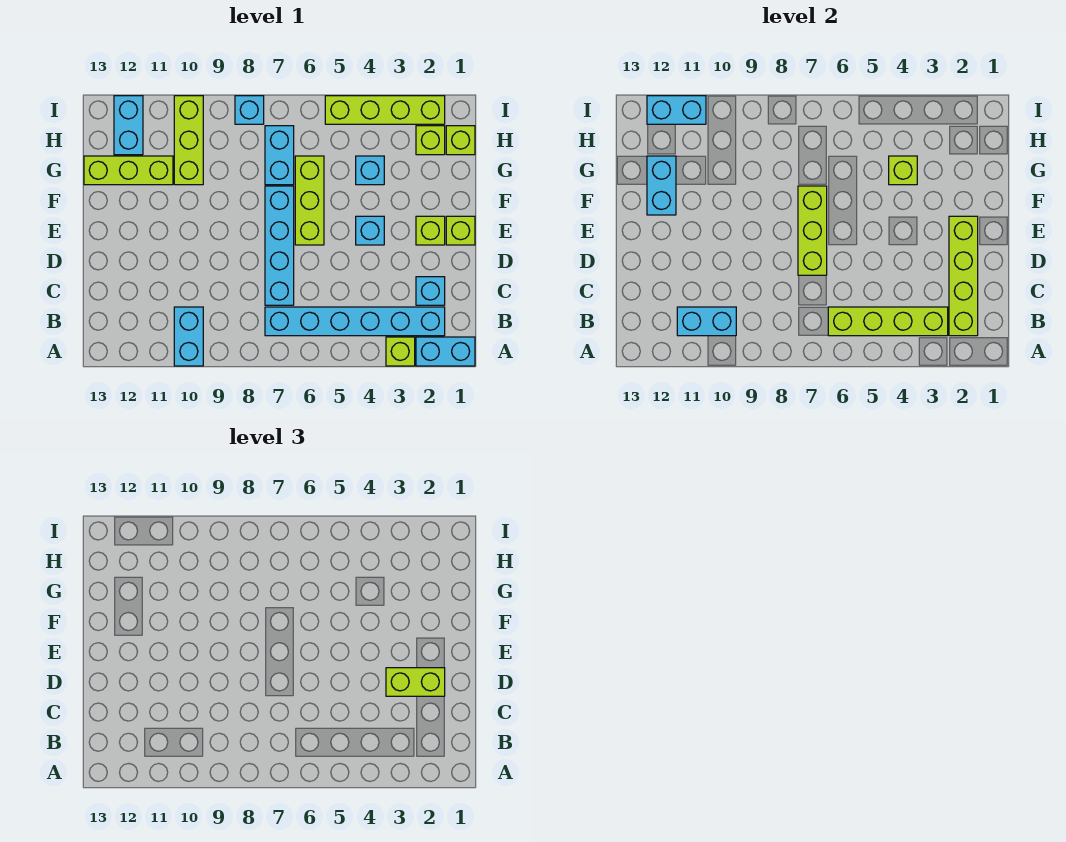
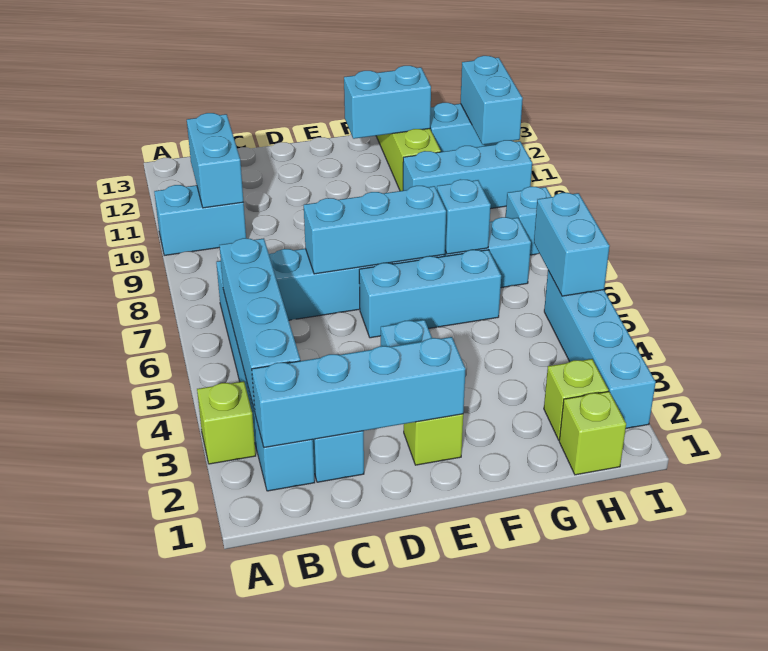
cyan 1x2 brick [416,337,475,366] -> cyan 1x2 brick moved to [534,193,610,296]
lime 1x4 brick [949,216,978,336] -> cyan 1x4 brick [252,337,466,448]
lime 1x4 brick [828,307,948,336] -> cyan 1x4 brick [219,238,300,411]
lime 1x2 brick [386,668,445,696] -> none
lime 1x3 brick [798,186,827,275] -> cyan 1x3 brick [304,186,446,274]
lime 1x1 brick [446,216,475,245] -> none
lime 1x3 brick [295,156,324,245] -> cyan 1x3 brick [359,250,501,338]
cyan 1x1 brick [356,156,384,185] -> cyan 1x1 brick moved to [437,179,491,254]
lime 1x1 brick [889,156,917,185] -> none
lime 1x3 brick [174,96,203,185] -> cyan 1x3 brick [403,140,532,209]
lime 1x4 brick [325,96,445,124] -> cyan 1x4 brick [544,271,656,428]

